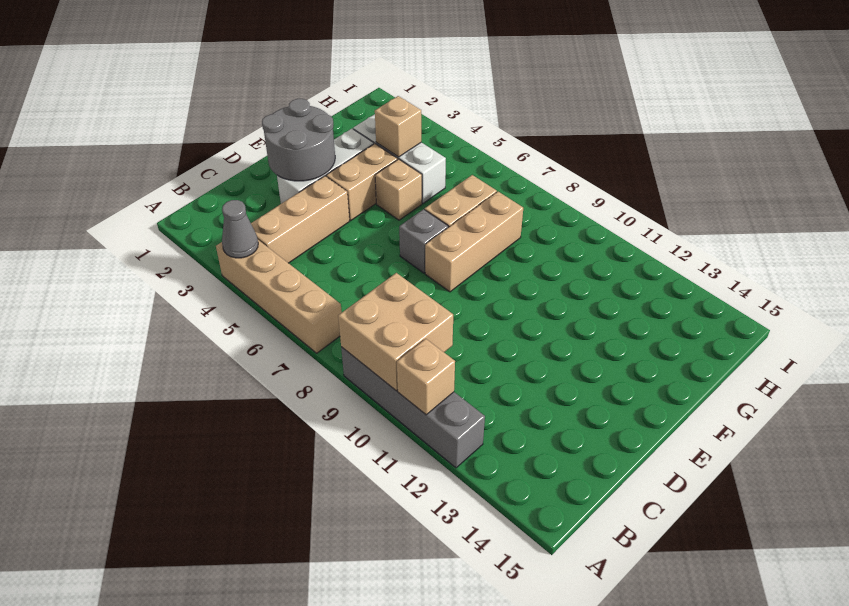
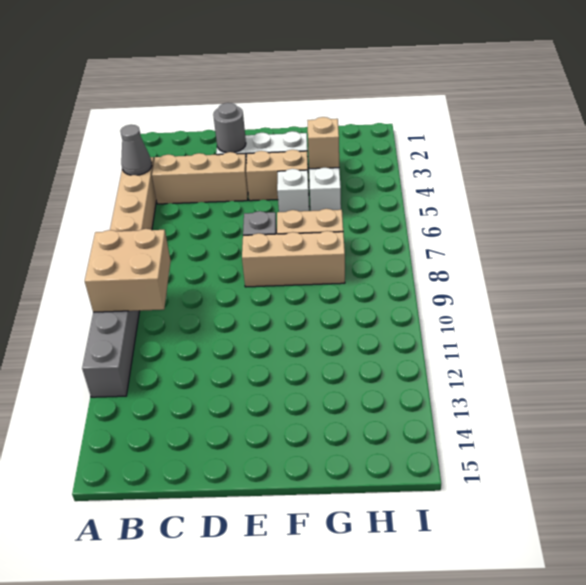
tan 1x1 brick [397,339,455,415] -> none
grey 2x2 round brick [262,99,335,181] -> grey 1x1 round brick [213,103,246,153]
tan 1x1 brick [375,159,422,220] -> white 1x1 brick [277,169,309,212]

